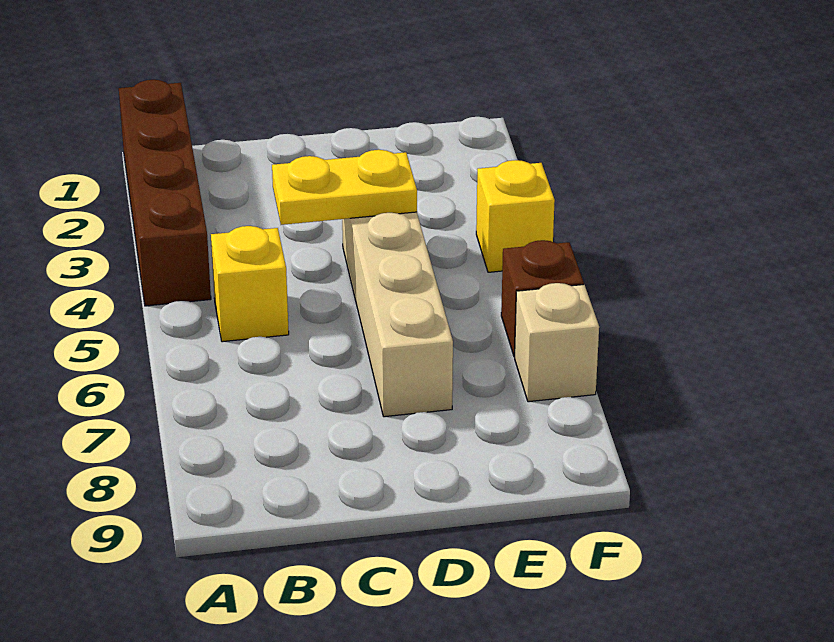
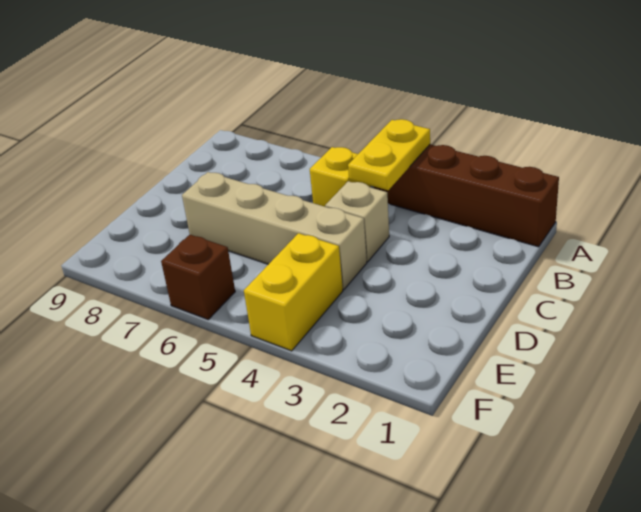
yellow 1x2 plate [272,150,417,225] -> yellow 1x2 plate moved to [348,119,430,190]
yellow 1x1 brick [476,160,555,272] -> yellow 1x2 brick [244,233,343,351]
tan 1x1 brick [515,283,599,402] -> tan 1x1 brick moved to [325,181,389,262]

